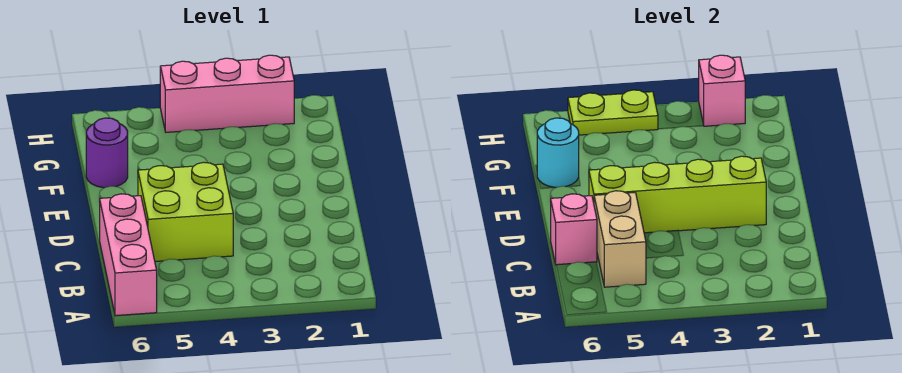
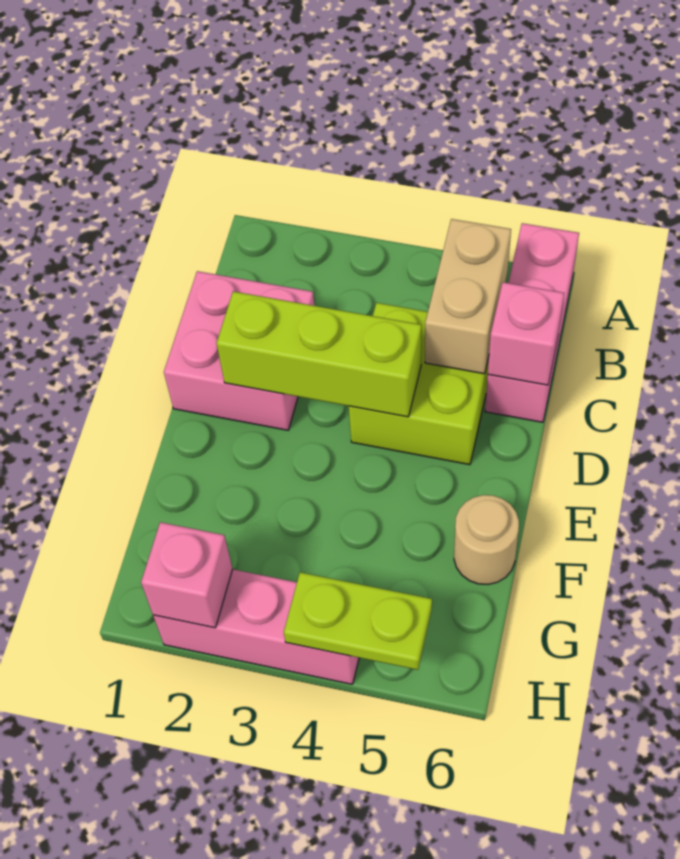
none -> pink 2x2 brick [164,271,314,430]
lime 1x4 brick [589,156,766,233] -> lime 1x3 brick [217,291,421,417]
purple 1x1 round brick [86,118,128,188] -> tan 1x1 round brick [454,495,519,584]
cyan 1x1 round brick [537,118,579,187] -> none

